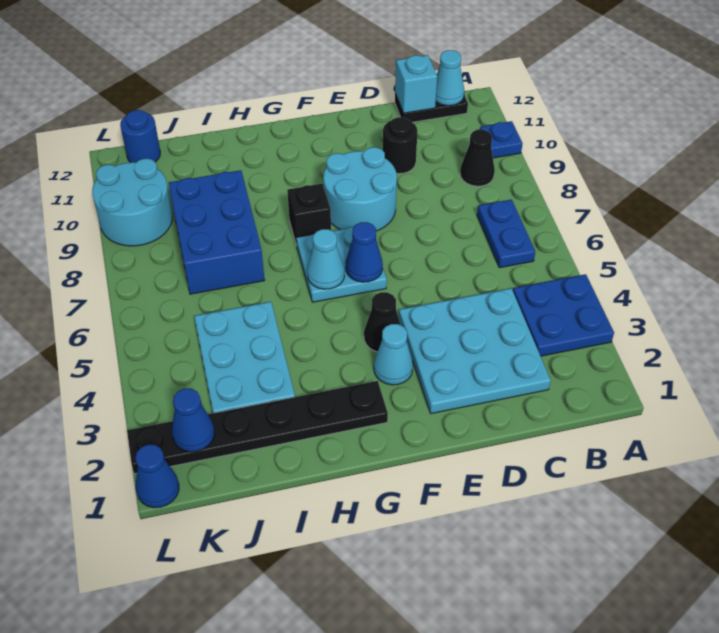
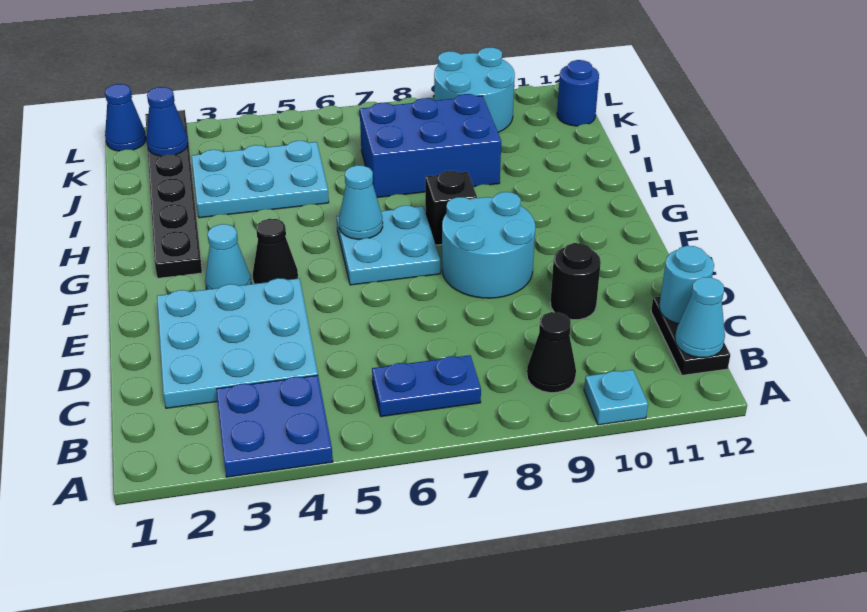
blue 1x1 plate [480,121,523,158] -> cyan 1x1 plate [584,370,648,425]
cyan 1x1 brick [395,55,437,113] -> cyan 1x1 round brick [659,246,714,323]
blue 1x1 cone [346,222,383,282] -> none

